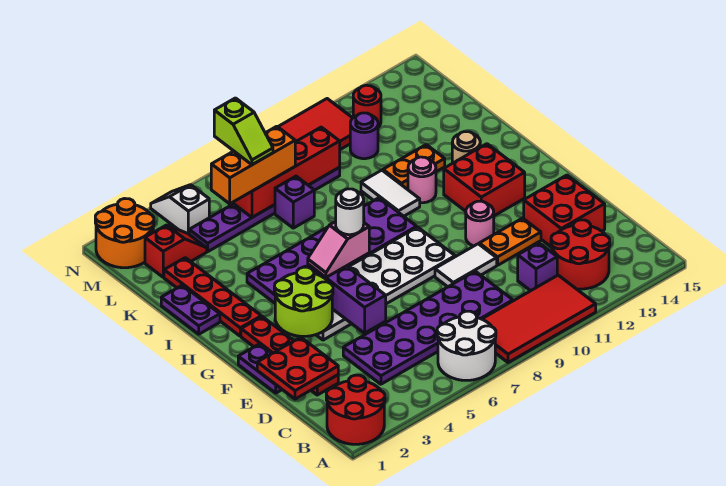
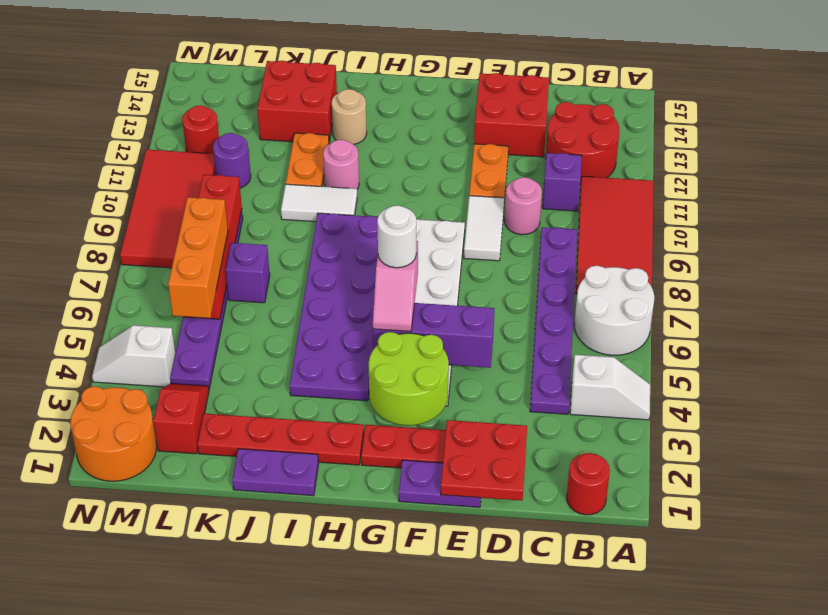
red 2x2 round brick [326,375,385,444] -> red 1x1 round brick [567,453,610,515]
none -> white 1x2 slope [570,355,650,420]
purple 2x6 plate [343,271,513,384] -> purple 1x6 plate [530,227,577,414]
pink 1x1 round brick [466,201,494,246] -> pink 1x1 round brick moved to [505,177,542,235]
red 2x2 brick [444,144,525,216] -> red 2x2 brick moved to [257,61,337,142]
lime 1x2 slope [214,98,273,165] -> none

